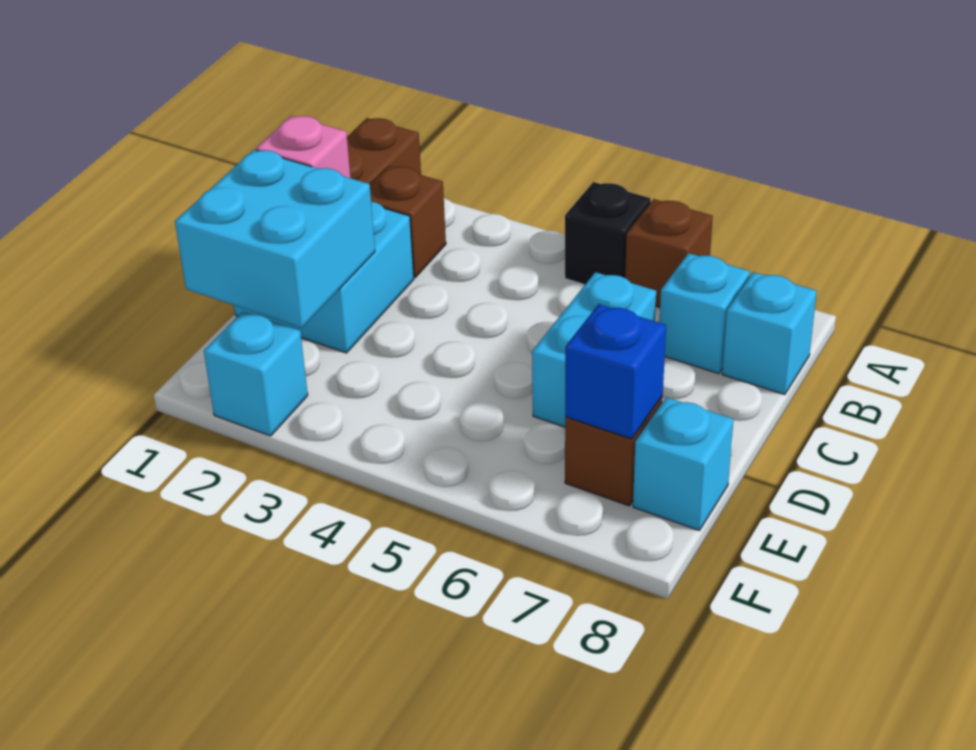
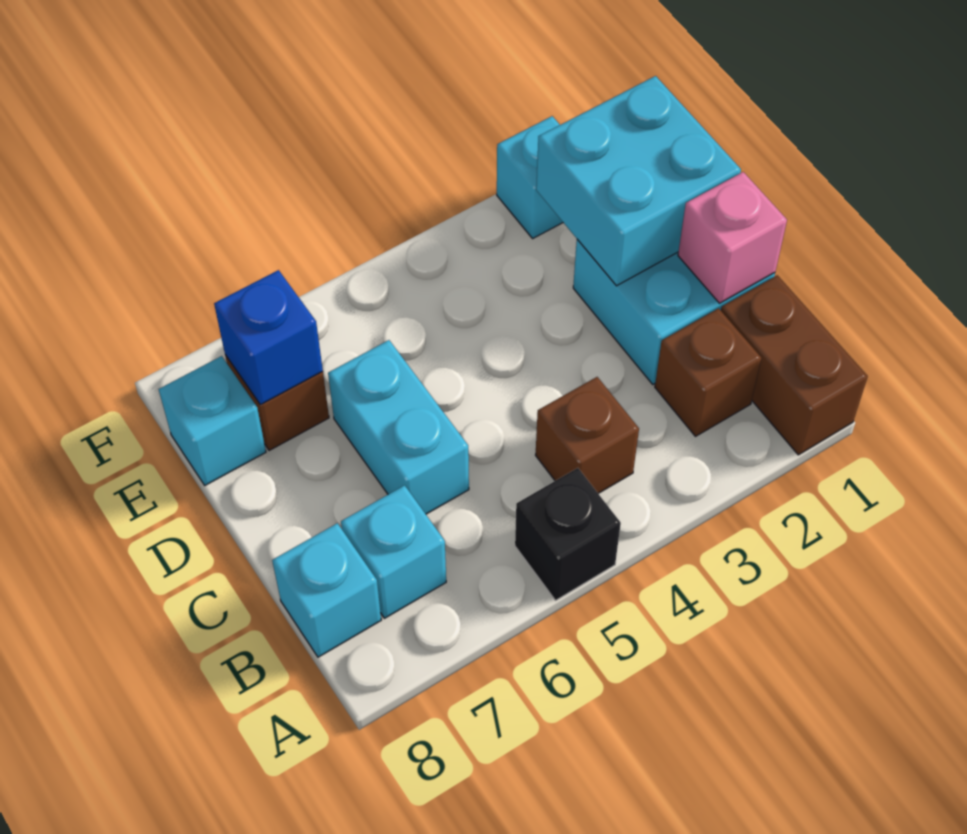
brown 1x1 brick [625,199,713,308] -> brown 1x1 brick moved to [536,377,639,493]

